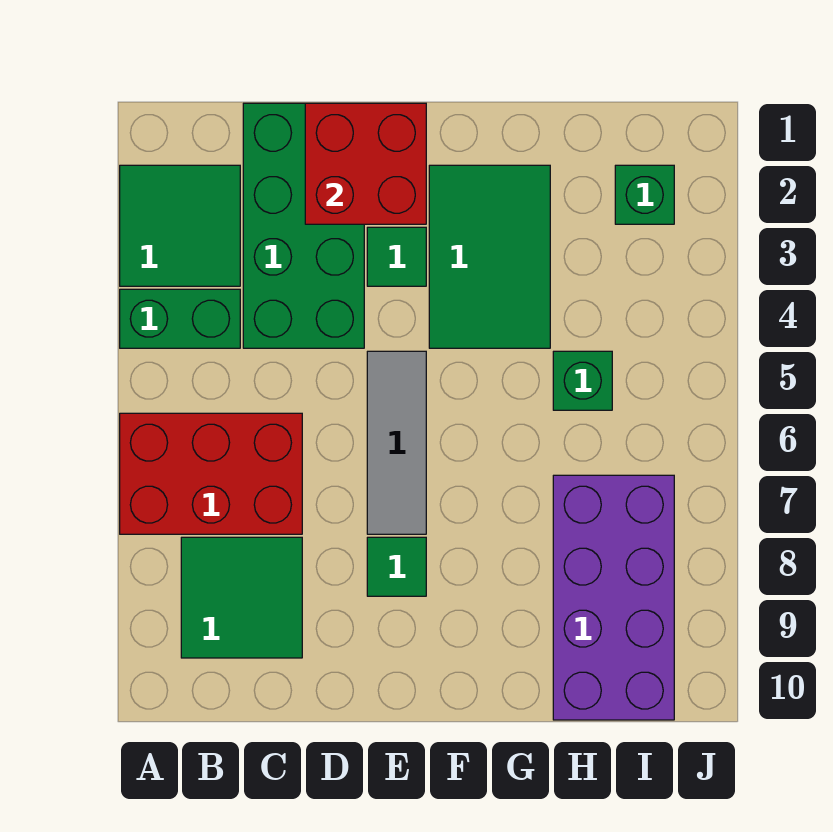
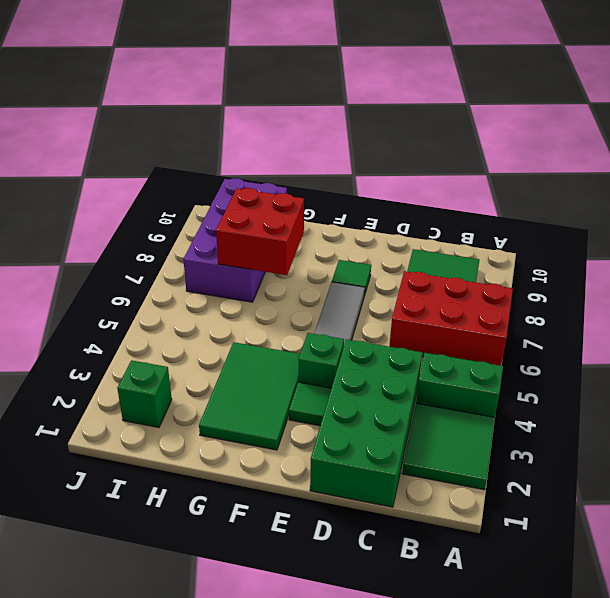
red 2x2 brick [305,103,426,224] -> red 2x2 brick moved to [216,188,304,275]
green 1x1 brick [553,351,612,410] -> green 1x1 brick moved to [299,333,344,388]

